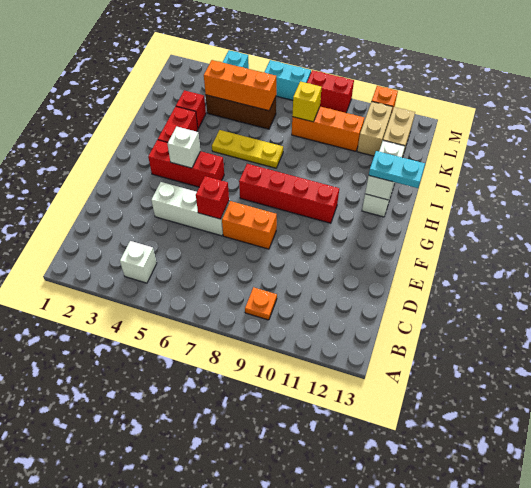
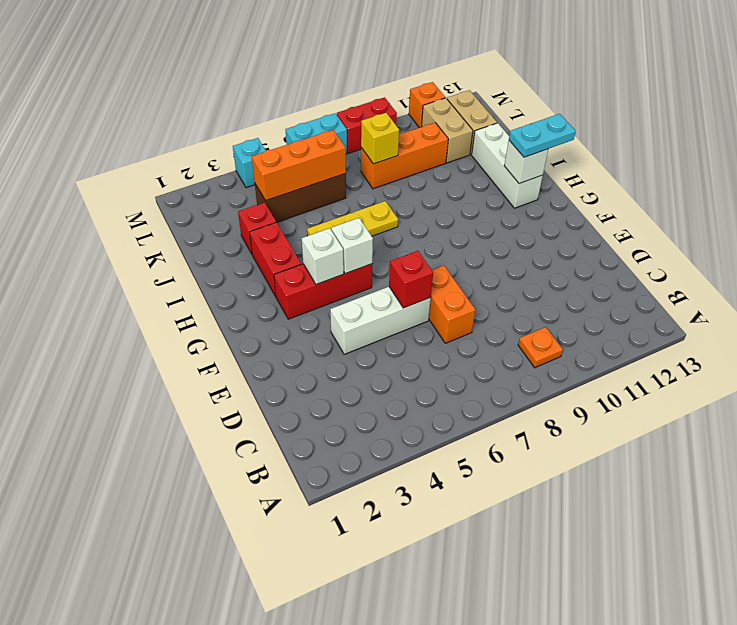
white 1x1 brick [120,241,157,283] -> white 1x1 brick moved to [331,218,373,274]
orange 1x2 brick [222,201,277,249] -> orange 1x2 brick turned to [429,266,475,343]
red 1x4 brick [239,164,339,223] -> none

